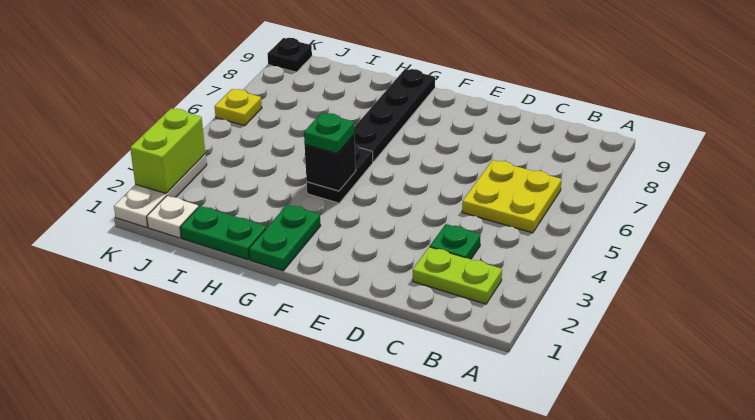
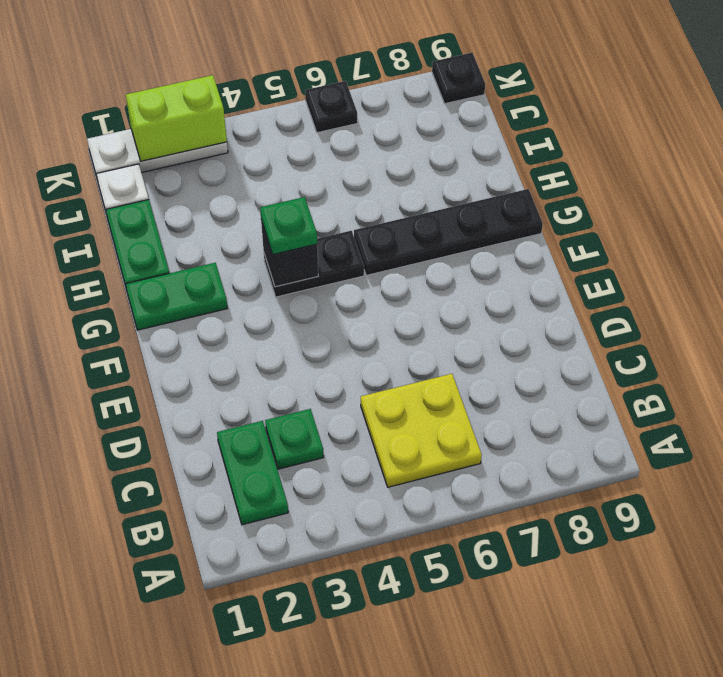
lime 1x2 plate [413,247,502,304] -> green 1x2 plate [217,421,288,525]
yellow 1x1 plate [215,89,262,126] -> black 1x1 plate [305,81,358,133]

